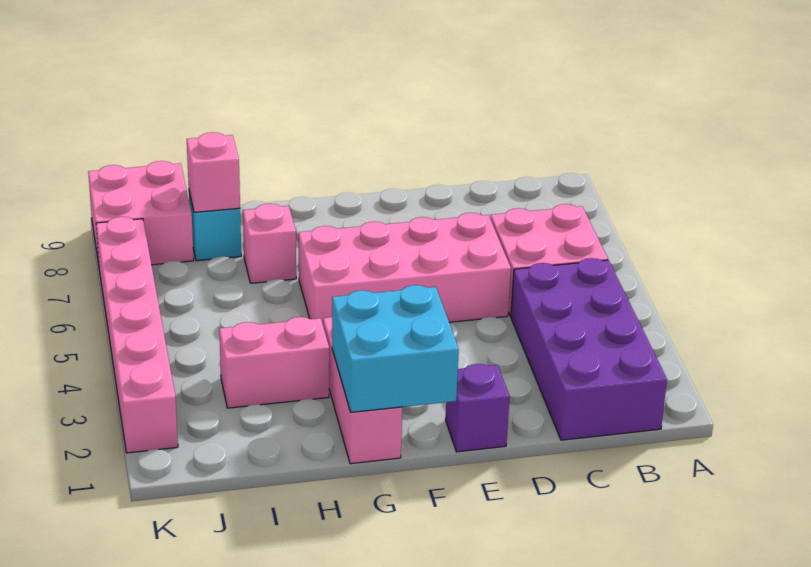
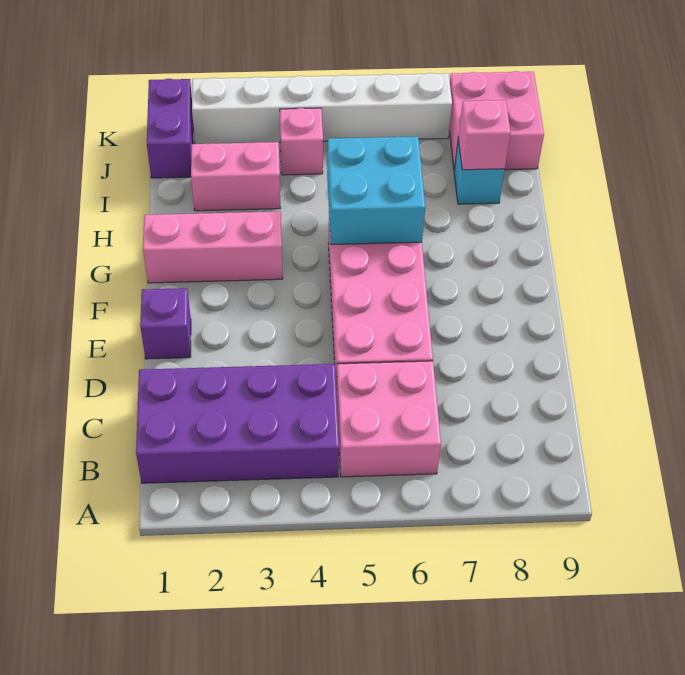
cyan 2x2 brick [332,285,459,412] -> cyan 2x2 brick moved to [327,136,425,245]
pink 1x2 brick [219,317,329,408] -> pink 1x2 brick turned to [191,142,280,211]
pink 1x1 brick [243,204,296,283] -> pink 1x1 brick moved to [280,108,323,175]
none -> purple 1x2 brick [147,79,193,178]
pink 1x6 brick [96,217,178,453] -> white 1x6 brick [192,73,452,144]

